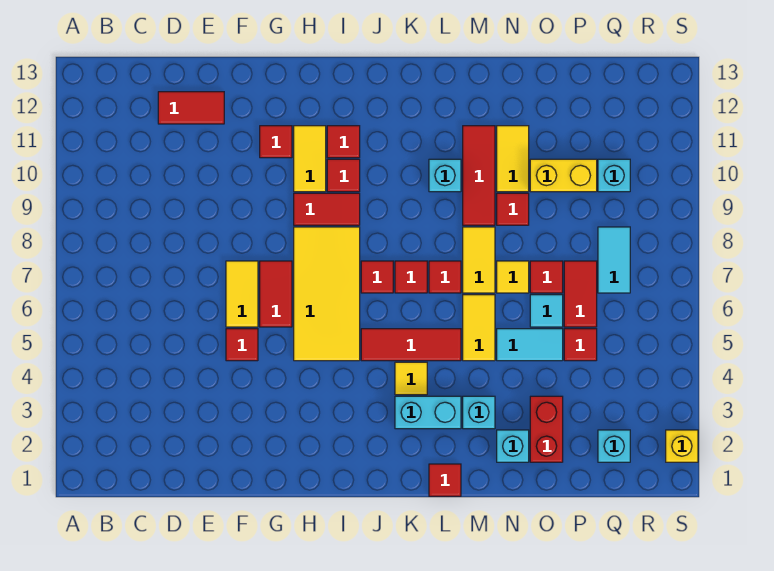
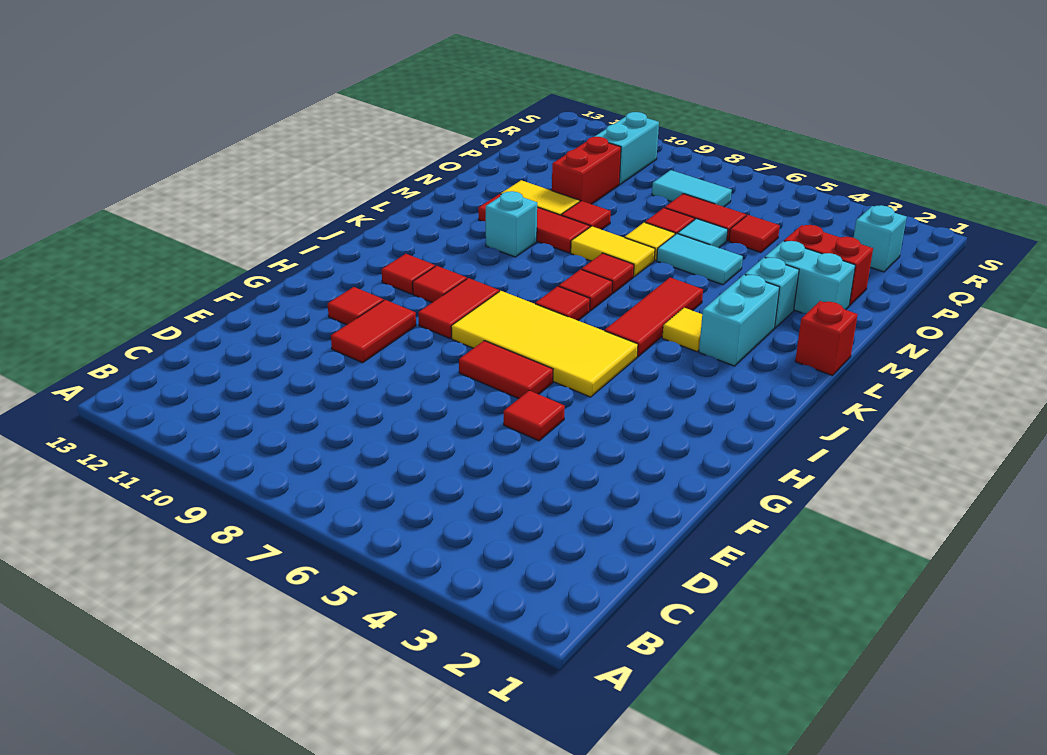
red 1x2 tile [158,92,224,124] -> red 1x2 tile moved to [331,300,416,363]
yellow 1x2 tile [226,261,258,327] -> none
yellow 1x2 tile [294,126,326,192] -> none
red 1x1 tile [429,464,461,496] -> red 1x1 brick [795,301,858,376]
yellow 1x2 tile [463,295,495,361] -> none
cyan 1x1 brick [497,430,529,462] -> cyan 1x2 brick [765,241,855,313]
cyan 1x2 tile [497,329,563,361] -> cyan 1x2 tile turned to [657,234,743,285]
yellow 1x2 brick [530,159,597,192] -> red 1x2 brick [552,137,621,204]
cyan 1x1 brick [598,159,630,192] -> cyan 1x2 brick [594,112,659,184]
yellow 1x1 brick [666,430,698,462] -> none

